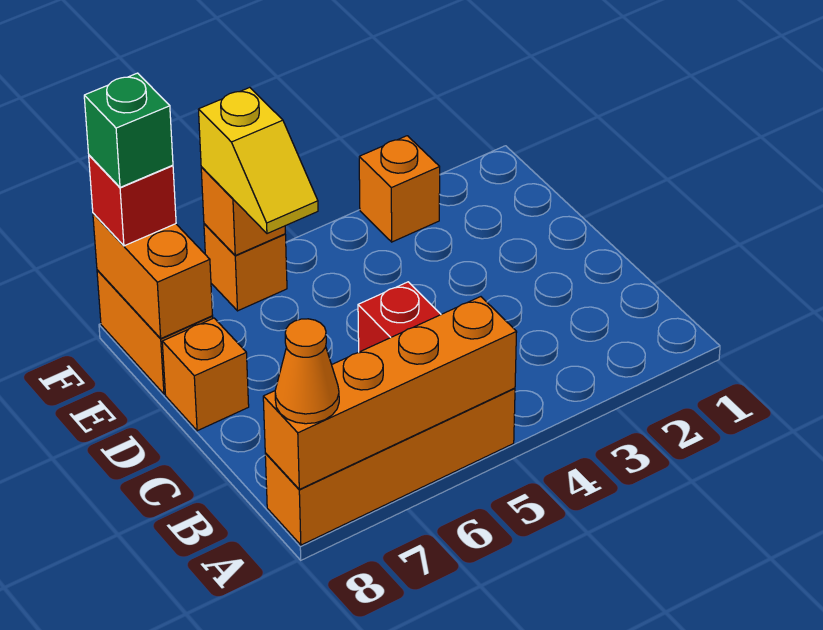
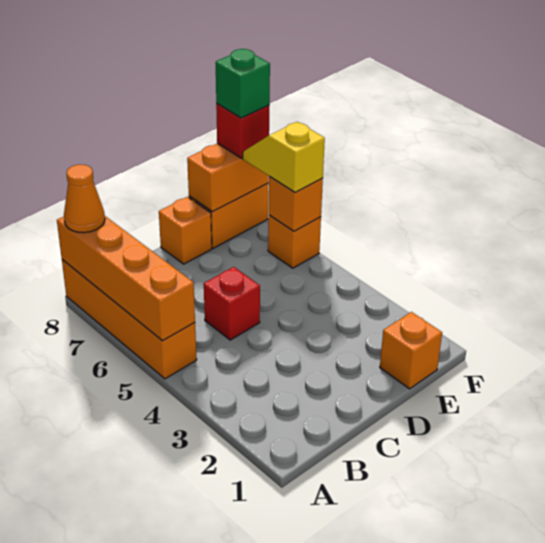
yellow 1x2 slope [198,87,318,234] -> yellow 1x2 slope turned to [243,122,325,193]
orange 1x1 brick [359,136,440,242] -> orange 1x1 brick moved to [380,312,442,389]

